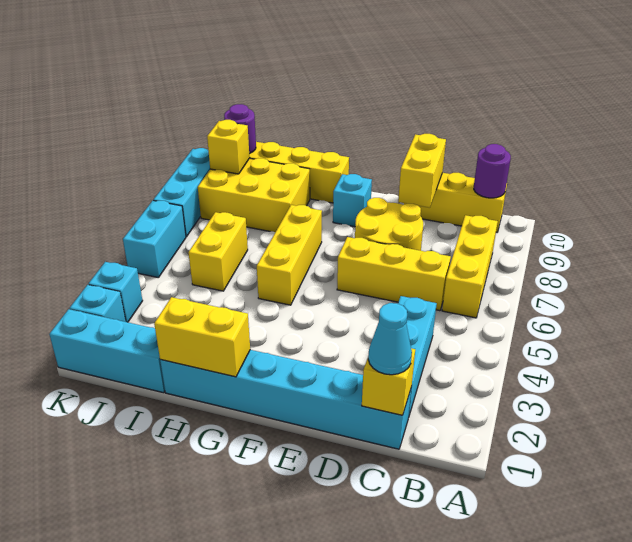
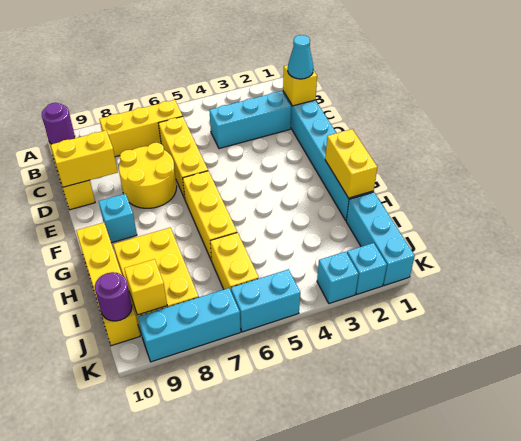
yellow 1x3 brick [257,205,322,305] -> yellow 1x3 brick turned to [183,171,237,261]
yellow 1x2 brick [189,212,248,291] -> yellow 1x2 brick turned to [210,233,259,290]

